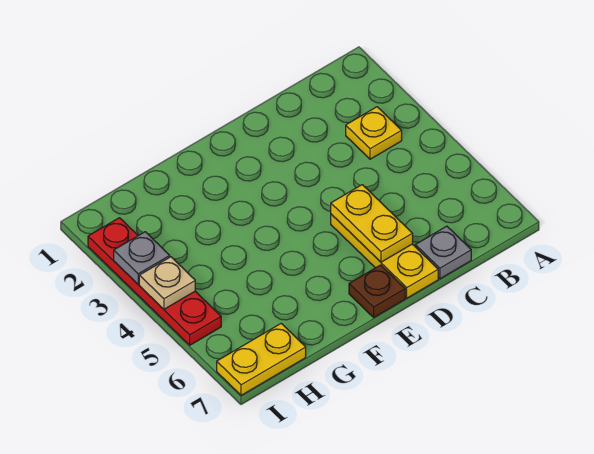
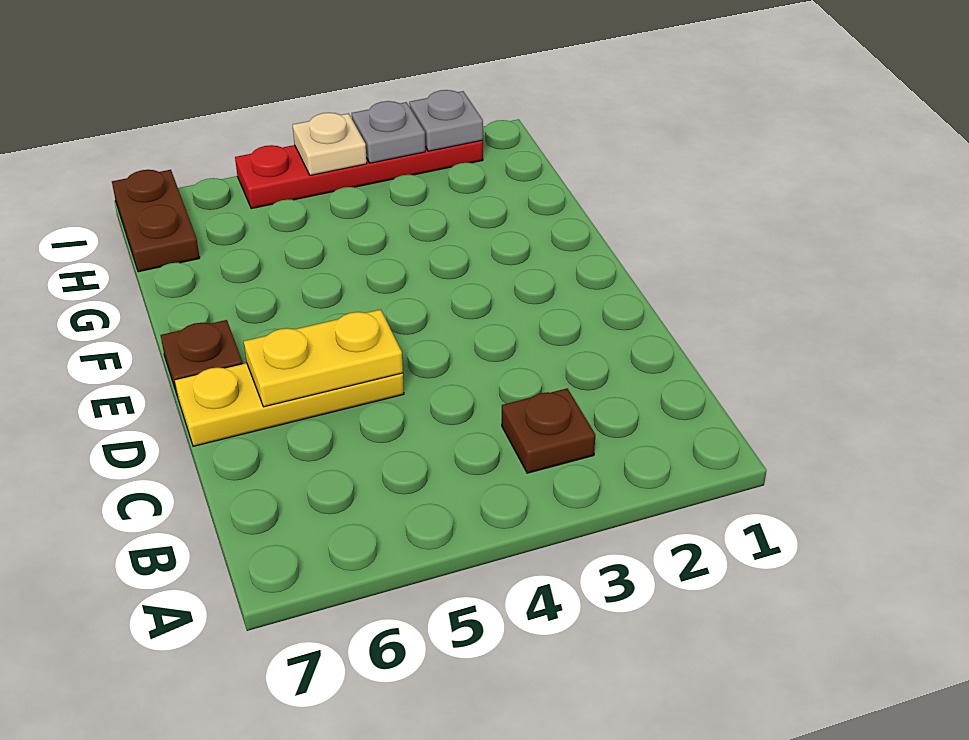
yellow 1x1 plate [346,107,402,159] -> brown 1x1 plate [502,388,595,473]
grey 1x1 plate [415,226,471,279] -> grey 1x1 plate moved to [409,90,483,151]
yellow 1x2 plate [217,323,306,395] -> brown 1x2 plate [112,170,200,272]

